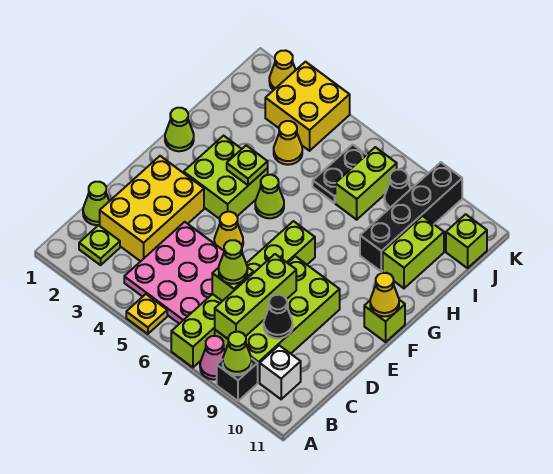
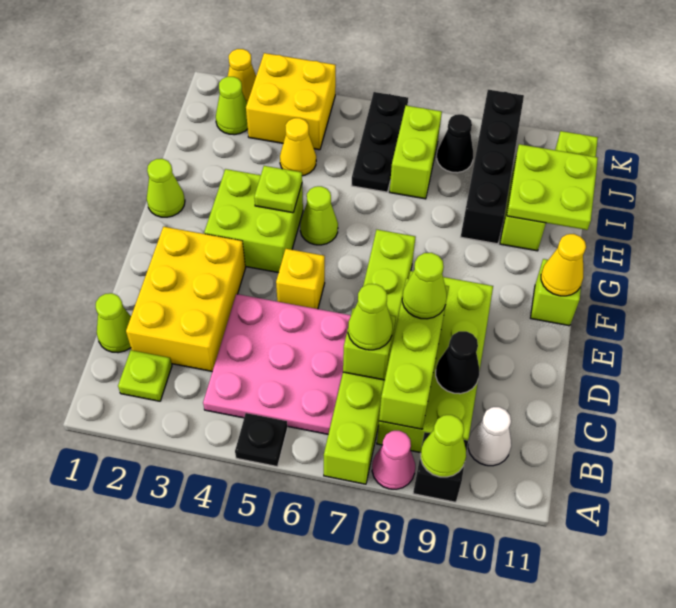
yellow 1x1 plate [126,294,167,334] -> black 1x1 plate [235,413,287,466]
white 1x1 brick [260,345,301,399] -> white 1x1 cone [468,407,511,466]
none -> lime 1x1 cone [402,253,447,319]
yellow 1x1 cone [214,212,243,250] -> yellow 1x1 brick [276,249,325,309]
none -> lime 2x2 plate [507,144,598,230]
black 1x2 plate [313,144,366,203] -> black 1x3 plate [352,92,408,192]
none -> lime 1x1 cone [216,77,248,135]

